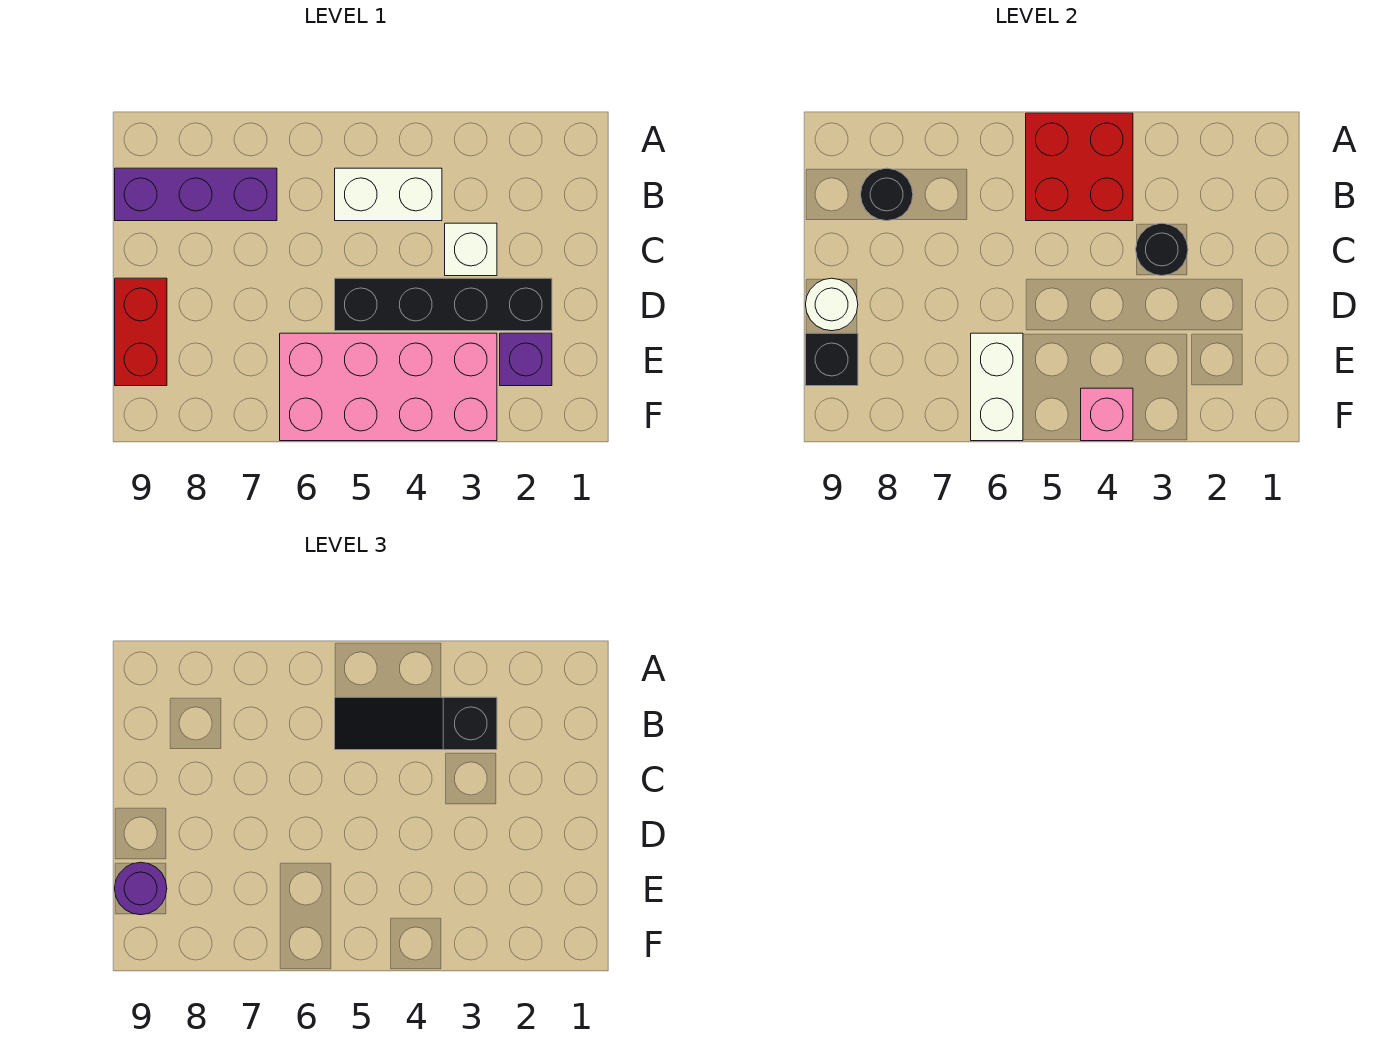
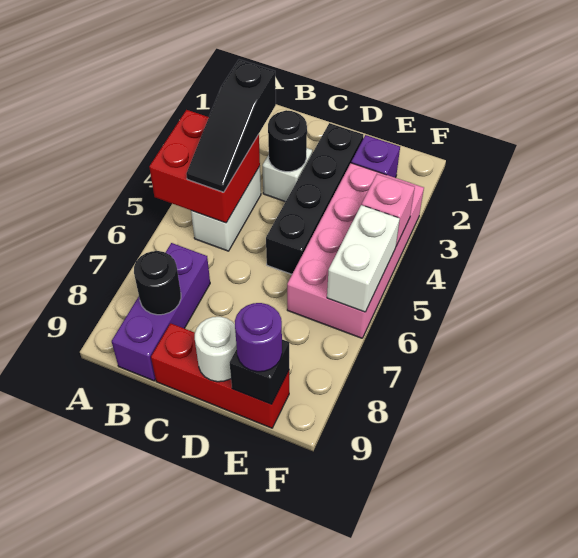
red 1x2 brick [115,278,167,386] -> red 1x3 brick [151,323,289,428]
white 1x2 brick [971,333,1023,441] -> white 1x2 brick turned to [327,205,400,312]

